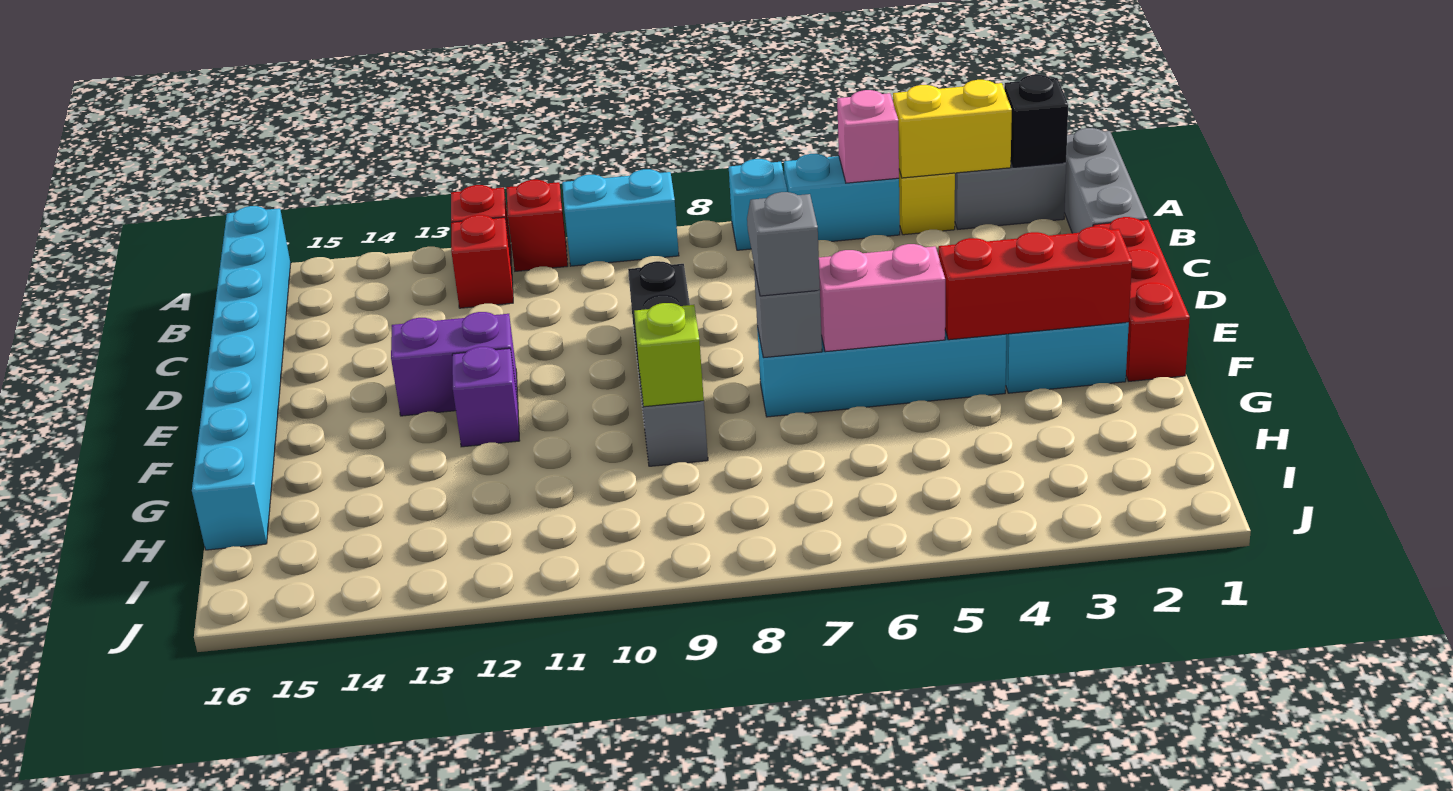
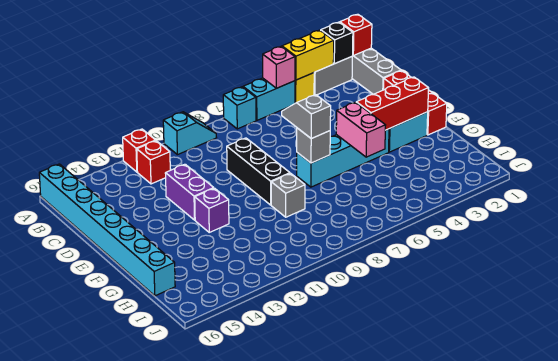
cyan 1x2 brick [562,169,679,266] -> cyan 1x2 slope [163,112,217,155]
red 1x1 brick [507,180,568,271] -> red 1x1 brick moved to [340,14,372,55]
purple 1x2 brick [391,312,518,416] -> purple 1x2 brick turned to [165,164,214,220]
pink 1x2 brick [819,244,945,352] -> pink 1x2 brick turned to [336,102,386,157]
lime 1x1 brick [634,303,704,407] -> none

